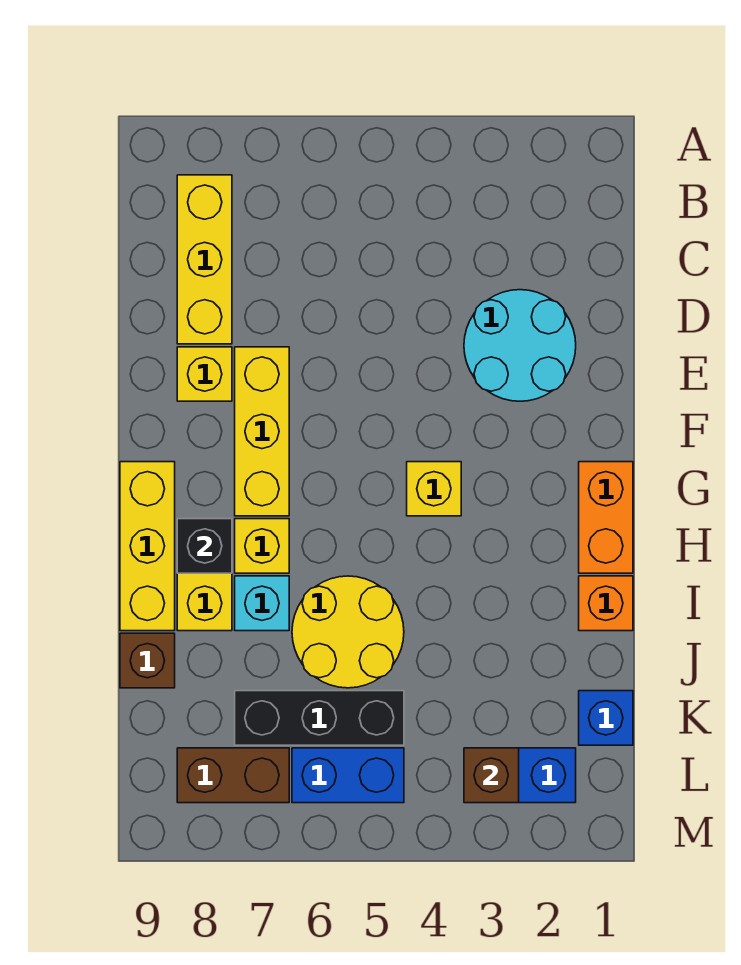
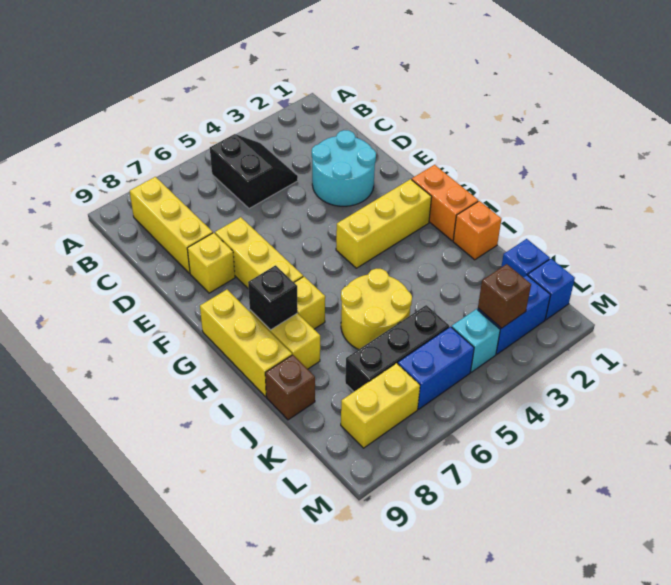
none -> black 2x2 slope [210,134,298,209]
yellow 1x1 brick [407,462,461,516] -> yellow 1x3 brick [336,179,432,268]
cyan 1x1 brick [235,576,289,631] -> cyan 1x1 brick moved to [452,309,500,372]
none -> blue 1x1 brick [528,259,575,320]
brown 1x2 brick [177,748,289,803] -> yellow 1x2 brick [341,363,420,448]

